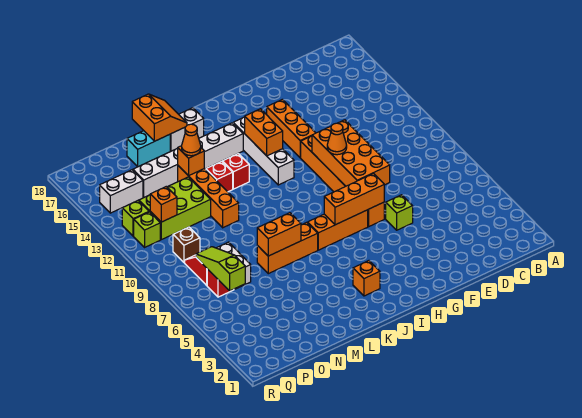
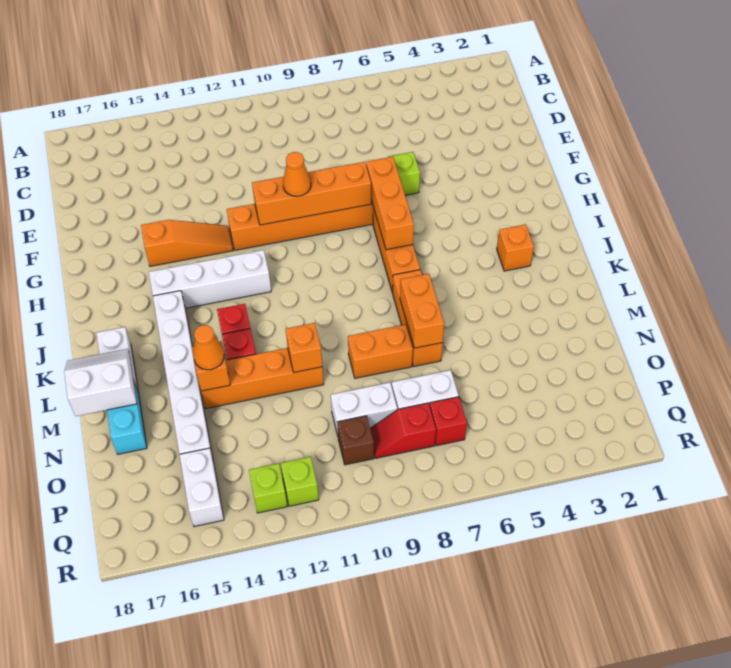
orange 2x4 brick [312,120,390,186] -> orange 1x4 brick [252,162,371,225]
orange 1x3 brick [267,99,315,158] -> orange 1x3 slope [141,220,233,266]
orange 1x2 brick [245,109,283,156] -> orange 1x2 brick moved to [348,325,413,378]
orange 2x2 slope [132,94,187,141] -> white 2x2 slope [64,349,137,416]
lime 2x3 brick [139,177,211,240] -> none
none -> white 1x2 brick [331,383,397,435]
lime 1x3 slope [196,247,245,291] -> none
orange 1x1 brick [150,187,177,222] -> orange 1x1 brick moved to [286,323,322,373]

